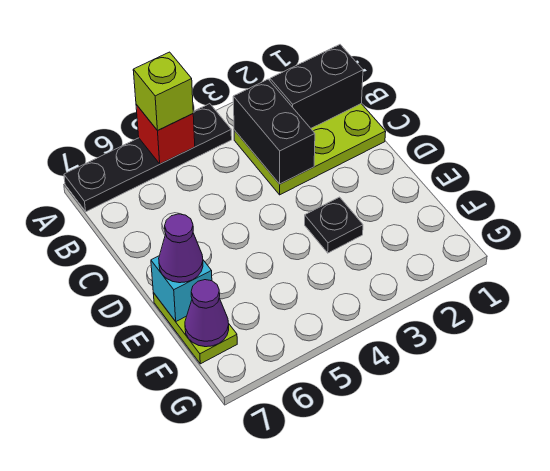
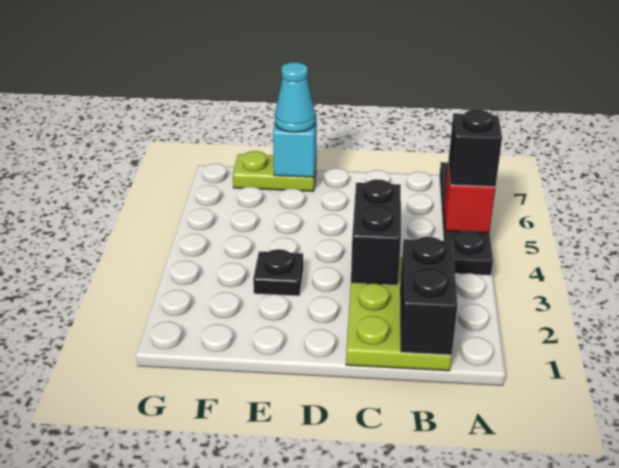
lime 1x1 brick [133,52,193,130] -> black 1x1 brick [448,110,502,187]
black 1x2 brick [233,79,315,184] -> black 1x2 brick turned to [351,179,401,285]
purple 1x1 cone [159,214,203,283] -> cyan 1x1 cone [275,62,315,132]
purple 1x1 cone [185,280,229,347] -> none

